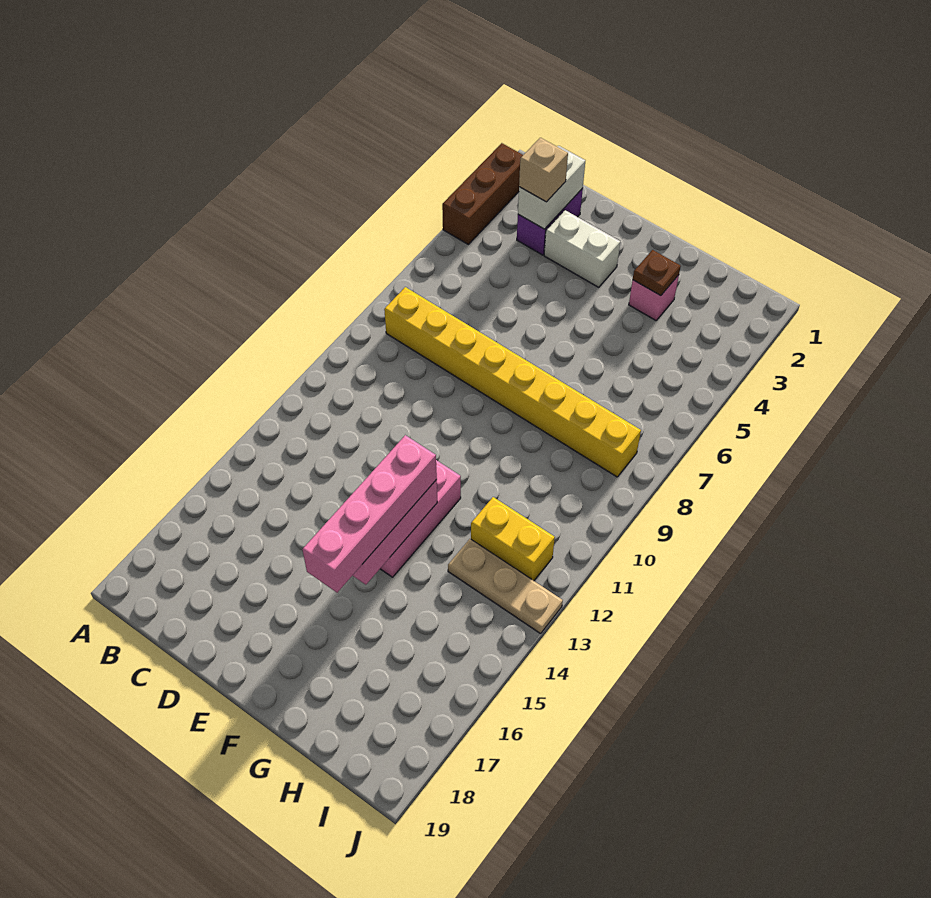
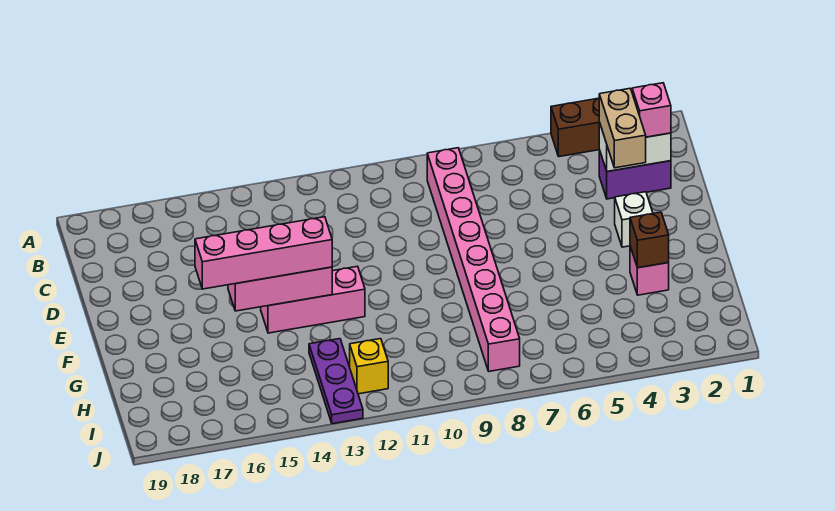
yellow 1x8 brick [384,287,641,477] -> pink 1x8 brick [427,148,520,371]
none -> pink 1x1 brick [632,83,671,137]
tan 1x1 brick [519,138,568,202] -> tan 1x2 brick [599,89,646,168]
white 1x2 brick [544,210,620,287] -> white 1x1 brick [615,192,653,247]
brown 1x1 plate [633,250,681,296] -> brown 1x1 brick [630,212,669,268]
yellow 1x2 brick [471,497,555,581] -> yellow 1x1 brick [350,339,388,394]
tan 1x3 plate [448,539,563,634] -> purple 1x3 plate [309,339,363,424]

